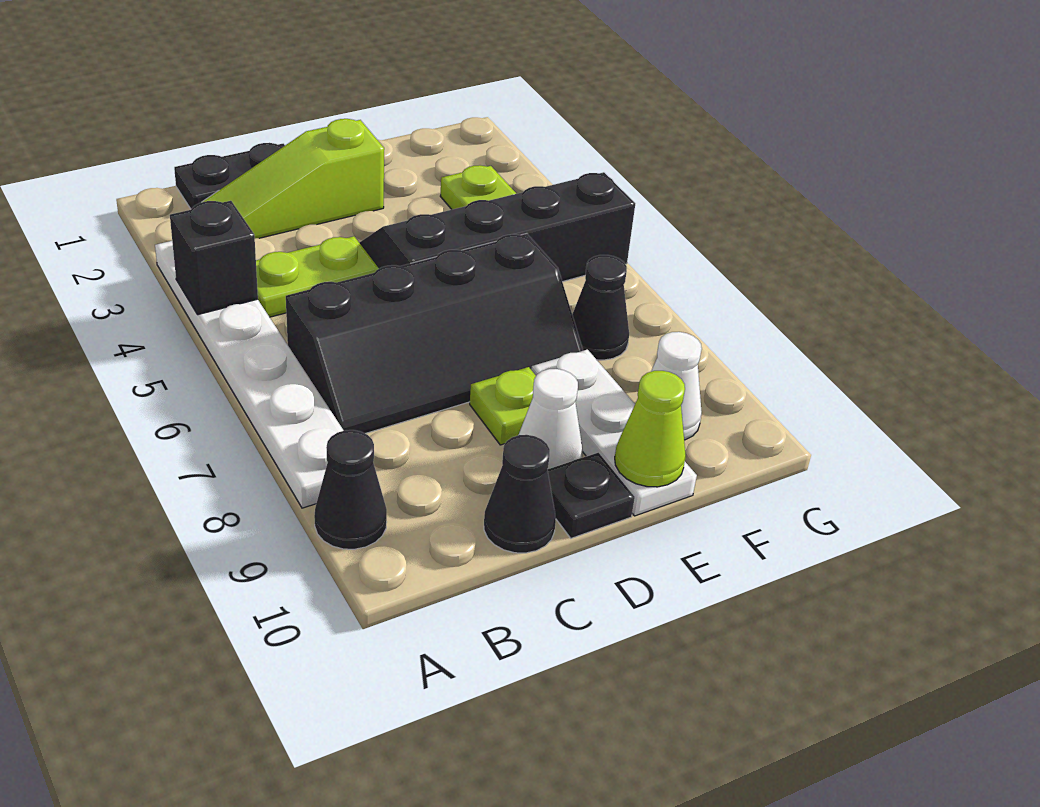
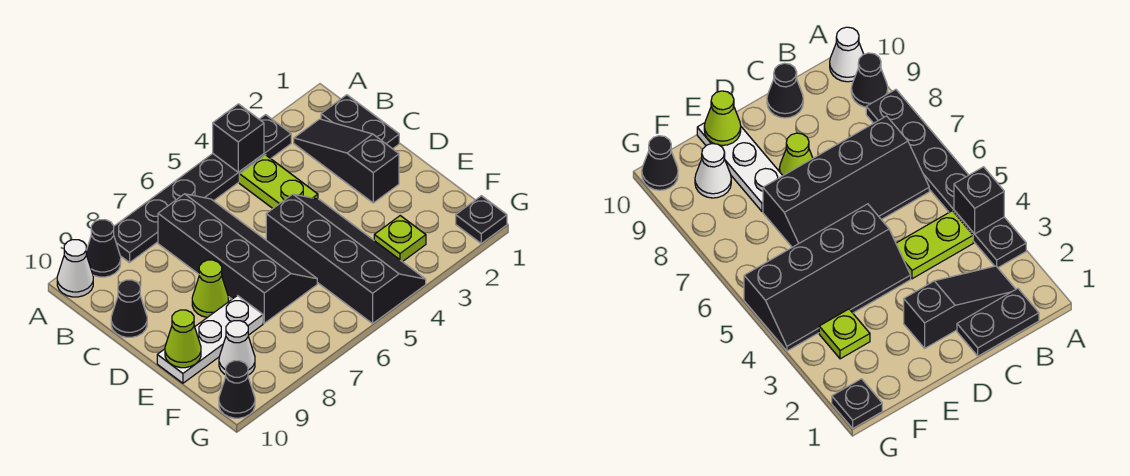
white 1x6 plate [155,241,344,508] -> black 1x6 plate [114,115,291,262]
lime 1x3 slope [203,119,384,239] -> black 1x3 slope [294,119,399,203]
black 2x4 slope [286,234,583,434] -> black 2x4 slope turned to [158,194,317,323]
lime 1x1 plate [470,367,536,445] -> lime 1x1 cone [192,260,228,317]
white 1x1 cone [519,369,583,469] -> white 1x1 cone moved to [57,240,93,297]
black 1x1 plate [547,453,635,538] -> black 1x1 plate moved to [456,196,507,243]
black 1x1 cone [572,255,629,360] -> black 1x1 cone moved to [219,361,255,418]

